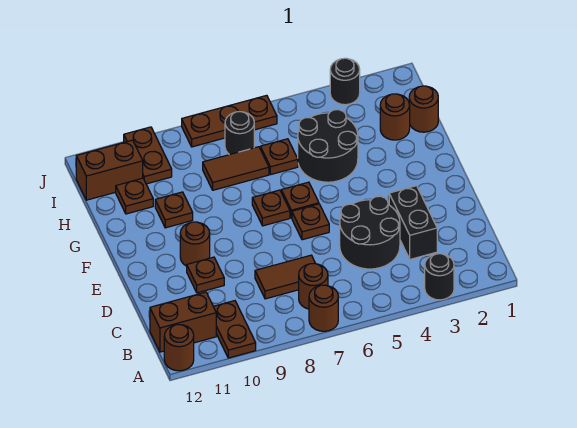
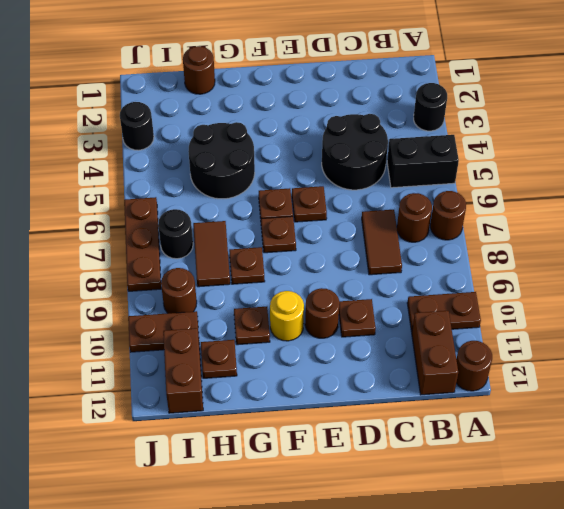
black 1x2 brick [389,186,437,259] -> black 1x2 brick moved to [387,135,459,188]
none -> yellow 1x1 round brick [270,291,304,341]
brown 1x1 round brick [380,94,410,140] -> brown 1x1 round brick moved to [161,268,197,313]
brown 1x1 plate [260,139,298,175] -> brown 1x1 plate moved to [229,247,265,284]

